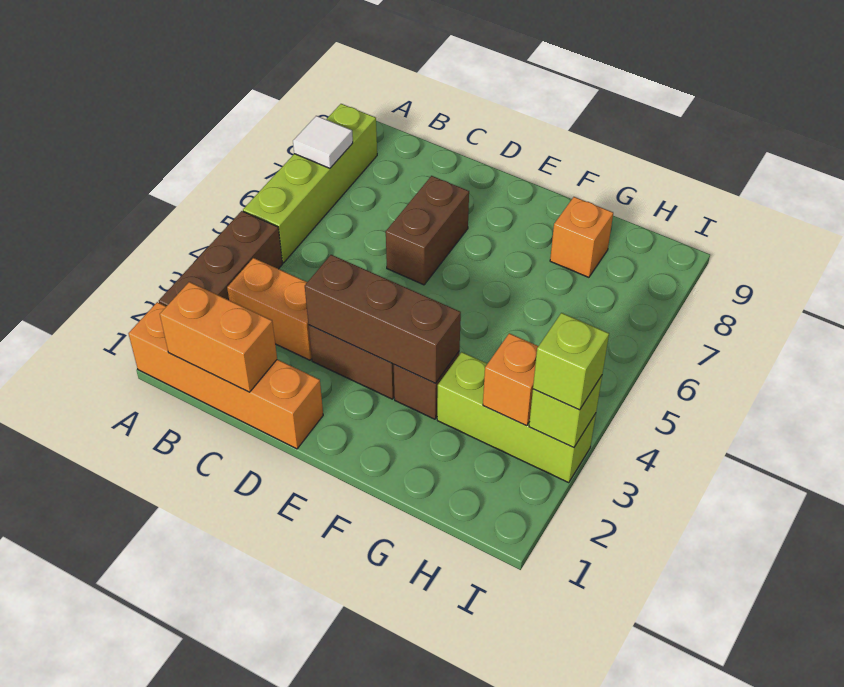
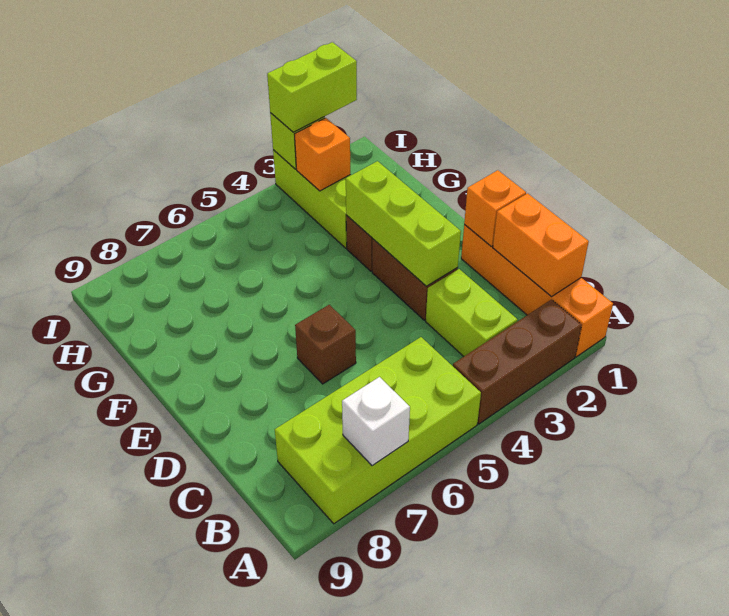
lime 1x4 brick [243,104,377,263] -> lime 2x4 brick [275,337,481,524]
white 1x1 tile [293,116,353,168] -> white 1x1 brick [342,377,410,466]
orange 1x2 brick [227,258,312,360] -> lime 1x2 brick [426,269,517,357]
brown 1x3 brick [305,255,461,383] -> lime 1x3 brick [346,161,461,286]
brown 1x2 brick [386,176,469,285] -> brown 1x1 brick [295,305,356,384]
orange 1x1 brick [550,197,613,277] -> orange 1x1 brick moved to [464,170,526,246]
lime 1x1 brick [533,313,609,410] -> lime 1x2 brick [267,42,357,132]

